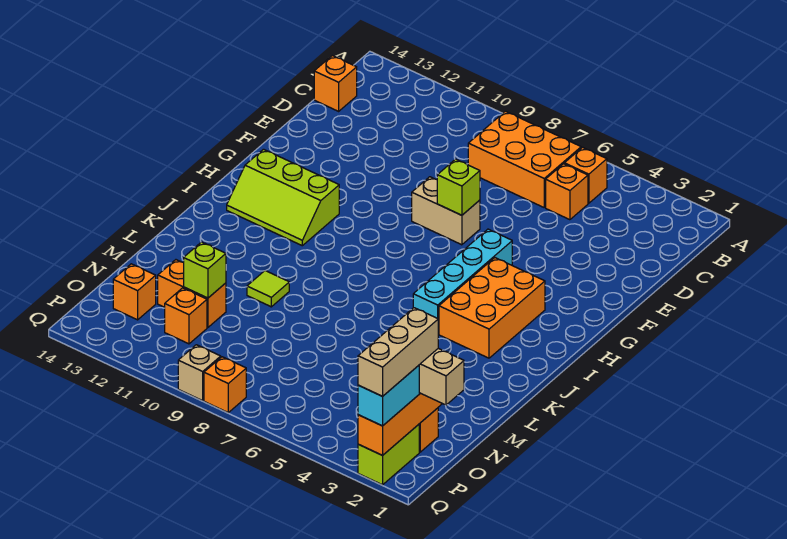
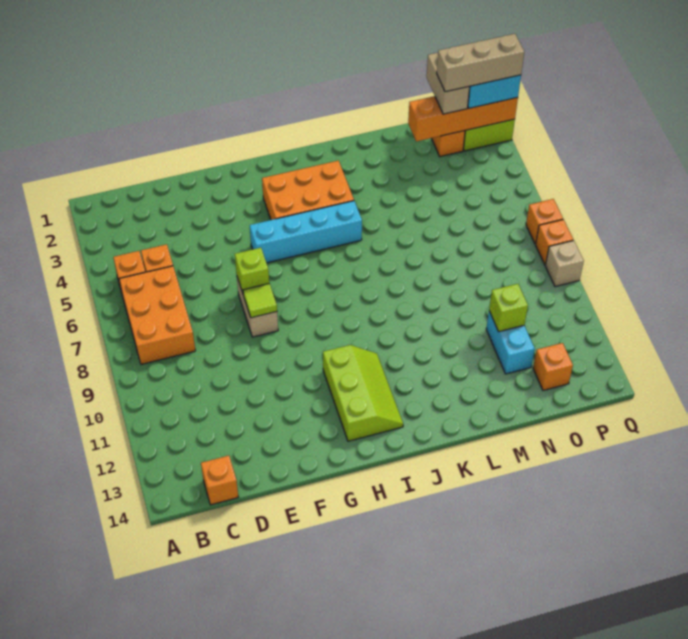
lime 1x1 tile [247,271,289,307] -> lime 1x1 tile moved to [243,284,277,318]
orange 1x2 brick [158,260,226,327] -> cyan 1x2 brick [486,311,535,374]
orange 1x1 brick [165,288,207,344] -> orange 1x1 brick moved to [526,199,563,244]

